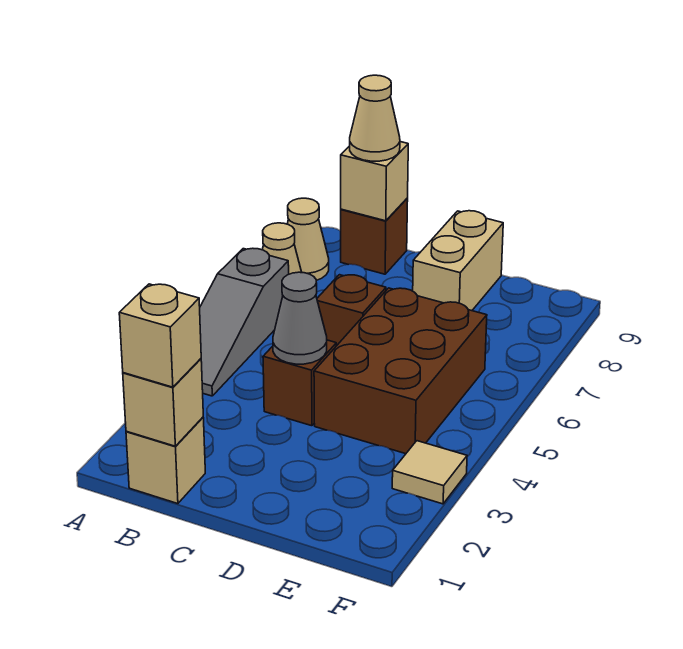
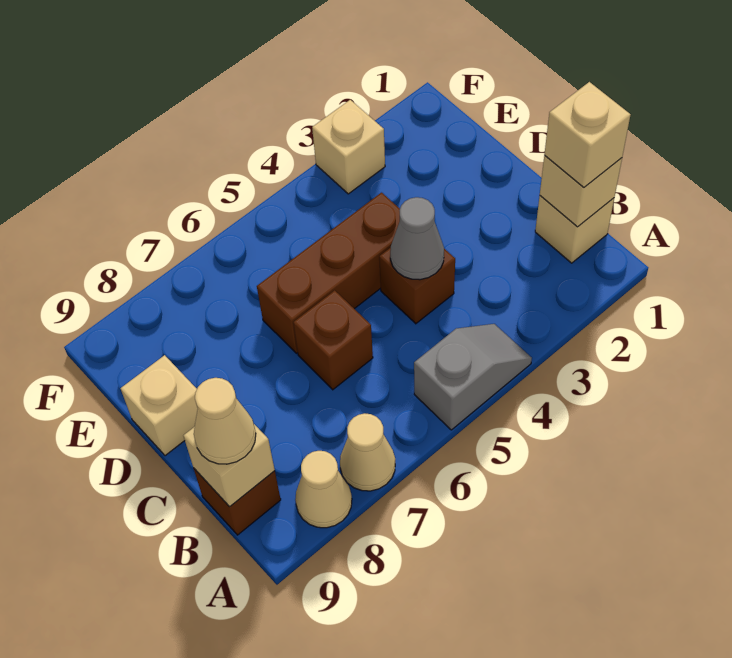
grey 1x3 slope [200,248,289,396] -> grey 1x2 slope [414,324,532,430]
brown 2x3 brick [314,288,487,454] -> brown 1x3 brick [257,193,400,353]
tan 1x2 brick [413,211,503,311] -> tan 1x1 brick [120,355,198,456]
tan 1x1 tile [392,441,467,504] -> tan 1x1 brick [312,100,385,194]

